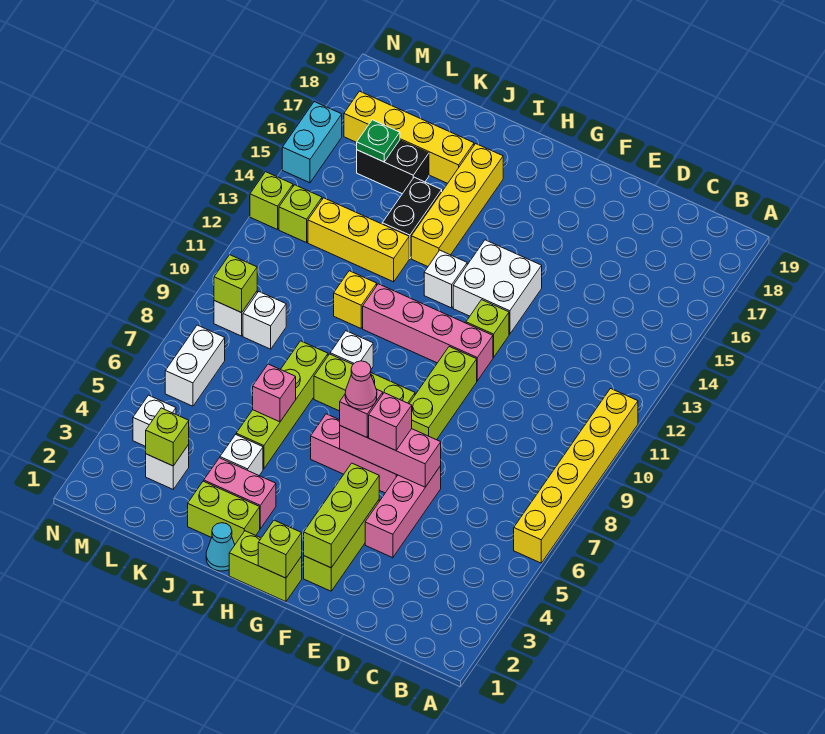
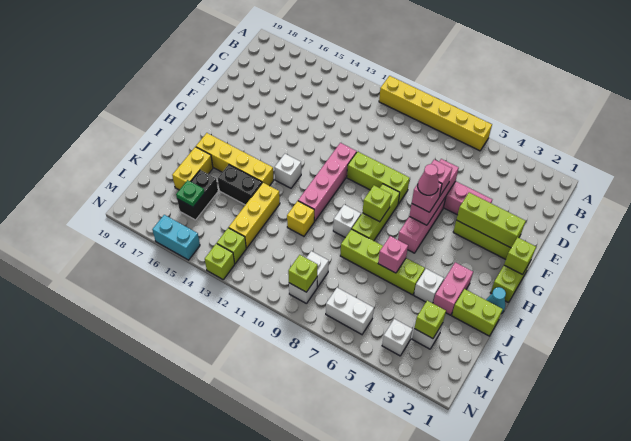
lime 1x1 brick [466,300,509,357] -> lime 1x1 brick moved to [363,185,391,222]
white 2x2 brick [453,240,542,334] -> none
lime 1x2 brick [188,481,260,544] -> lime 1x2 brick turned to [452,289,503,336]
yellow 1x4 brick [344,91,474,183] -> yellow 1x2 brick [172,147,213,190]

